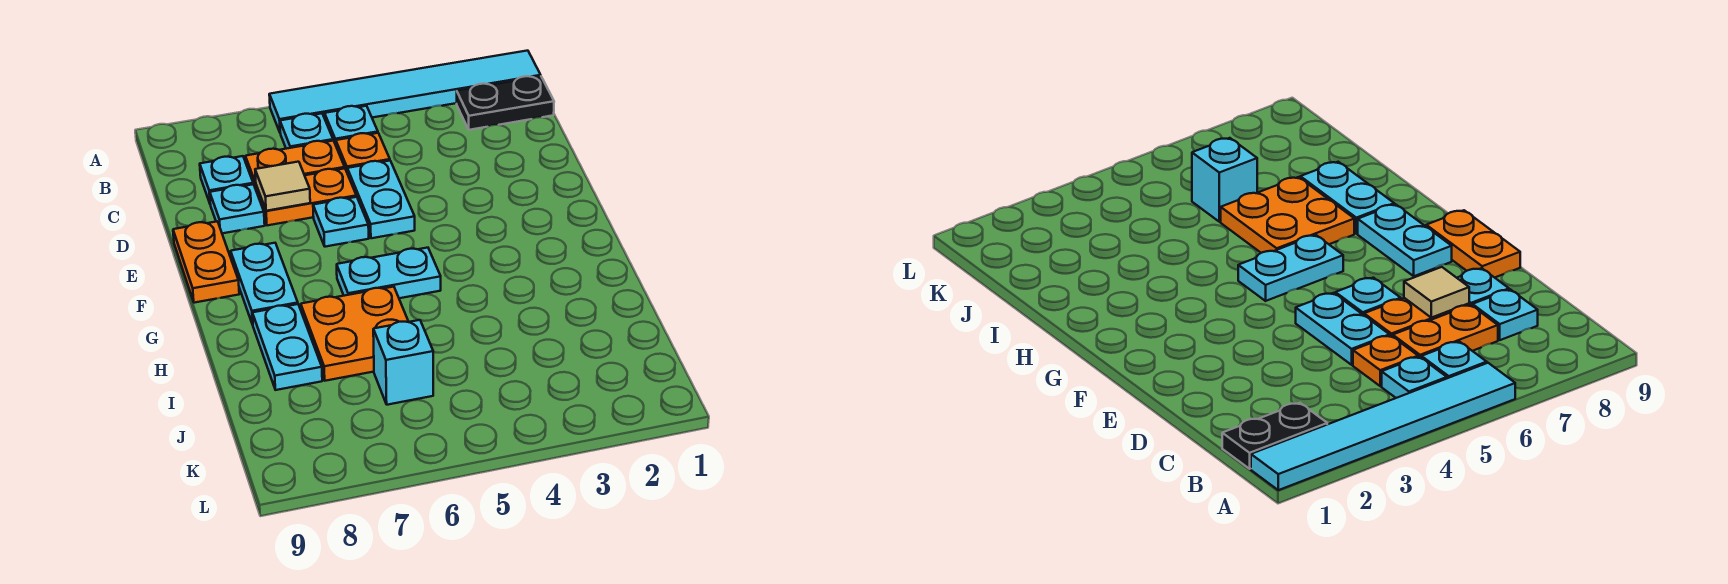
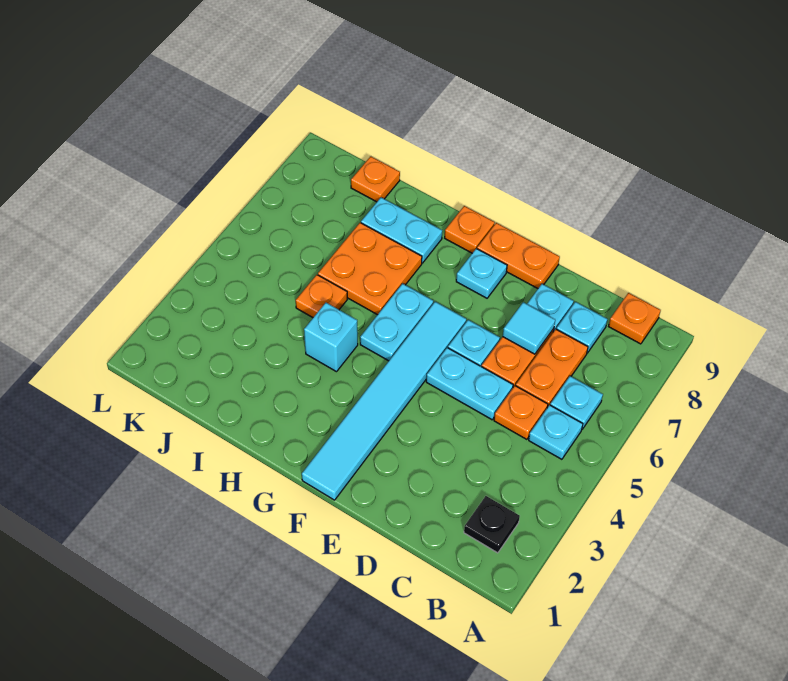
cyan 1x6 tile [269,51,541,132] -> cyan 1x6 tile moved to [302,302,466,500]
black 1x2 plate [457,76,554,130] -> black 1x1 plate [464,496,520,553]
none -> orange 1x1 plate [609,293,661,344]
tan 1x1 tile [255,162,310,211] -> cyan 1x1 tile [503,302,555,354]
cyan 1x2 plate [231,243,298,325] -> cyan 1x1 plate [456,249,507,298]
none -> orange 1x1 plate [445,206,495,253]
none -> orange 1x1 plate [296,275,347,318]
cyan 1x1 brick [373,320,433,405] -> cyan 1x1 brick moved to [304,303,358,372]
none -> orange 1x1 plate [351,156,400,202]

